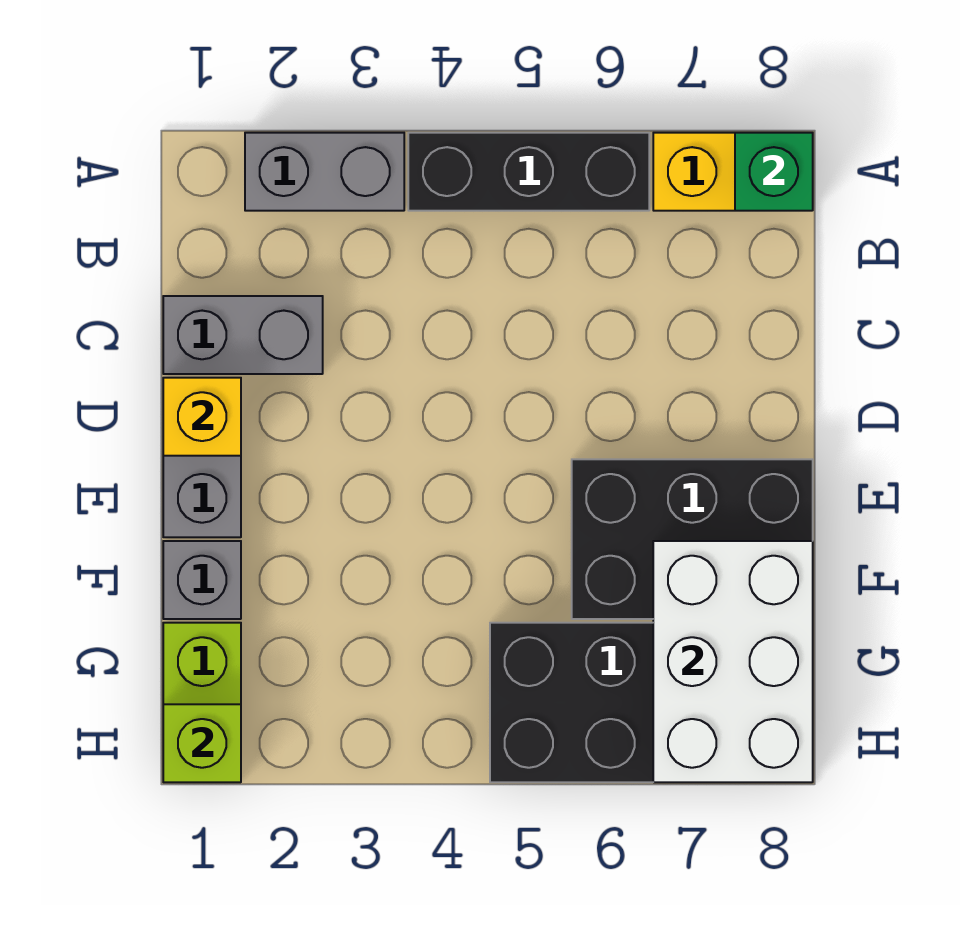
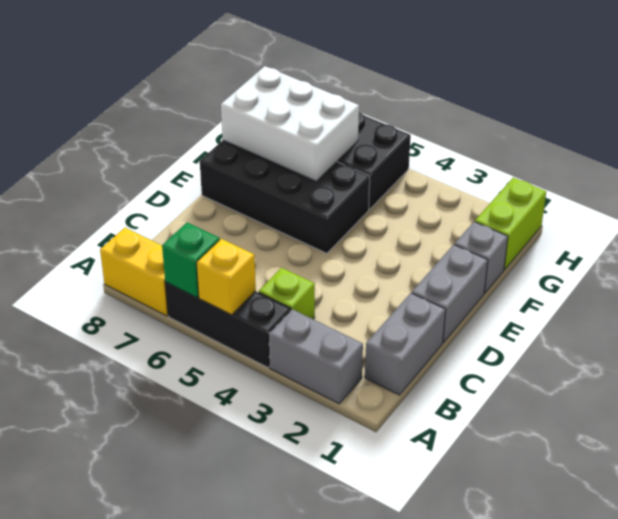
green 1x1 brick [735,133,813,211] -> green 1x1 brick moved to [162,223,220,298]
grey 1x2 brick [163,296,323,374] -> grey 1x2 brick turned to [365,293,446,395]
yellow 1x1 brick [163,378,241,456] -> yellow 1x1 brick moved to [197,239,256,315]
black 2x3 brick [572,459,813,619] -> black 2x4 brick [200,140,370,253]
white 2x3 brick [653,541,813,782] -> white 2x3 brick turned to [221,66,359,181]
lime 1x1 brick [163,704,241,782] -> lime 1x1 brick moved to [259,268,315,319]

